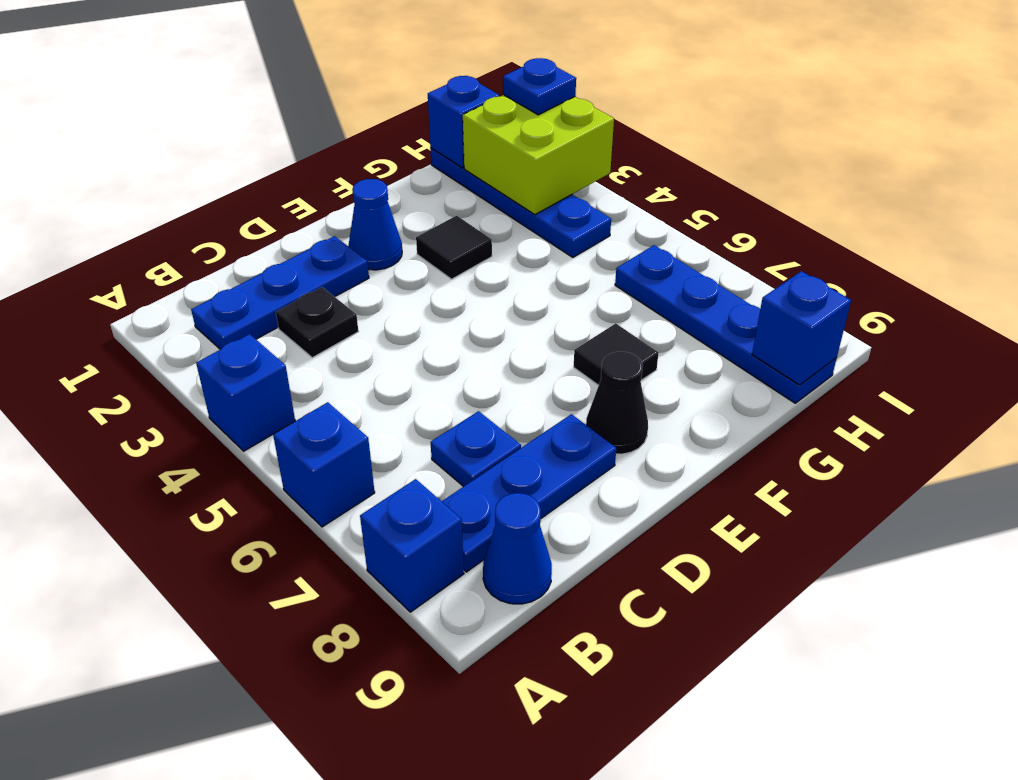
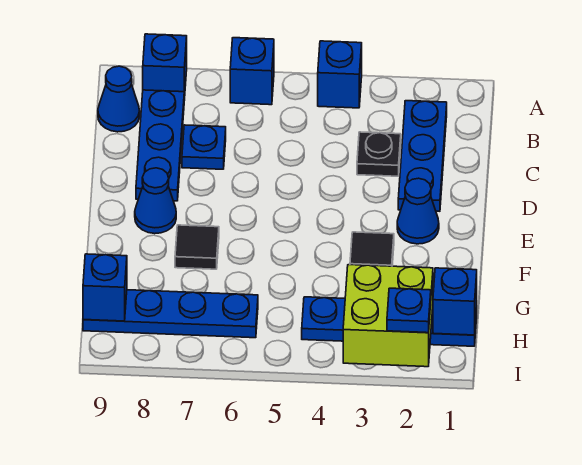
black 1x1 cone [586,352,648,454] -> blue 1x1 cone [135,168,176,234]

